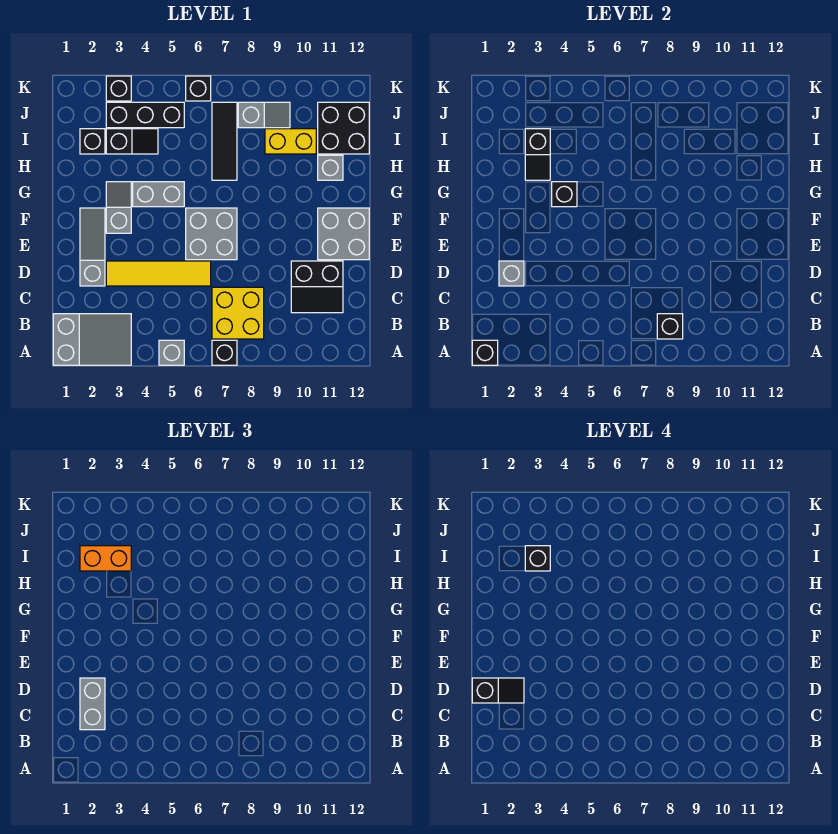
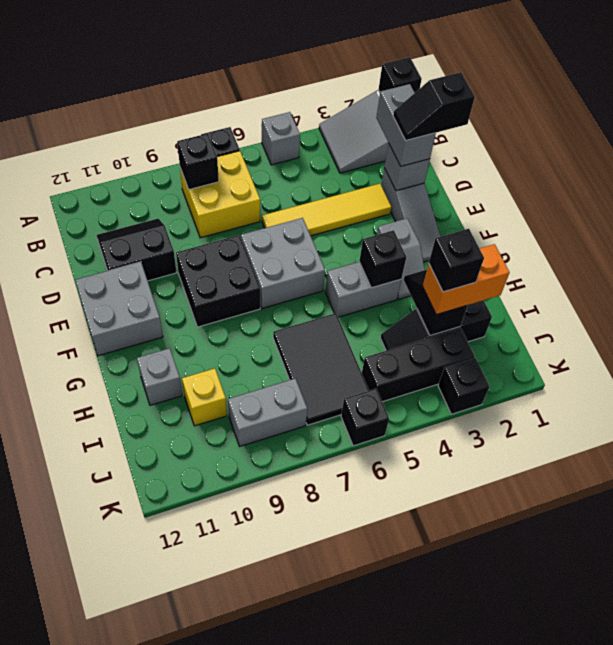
black 1x3 tile [212,102,237,180] -> black 2x3 tile [273,313,369,425]
yellow 1x2 brick [265,129,316,154] -> yellow 1x1 brick [182,368,227,426]
black 2x2 brick [318,102,369,154] -> black 2x2 brick moved to [176,235,260,327]
grey 1x2 slope [238,102,290,128] -> grey 1x2 brick [228,378,307,446]

